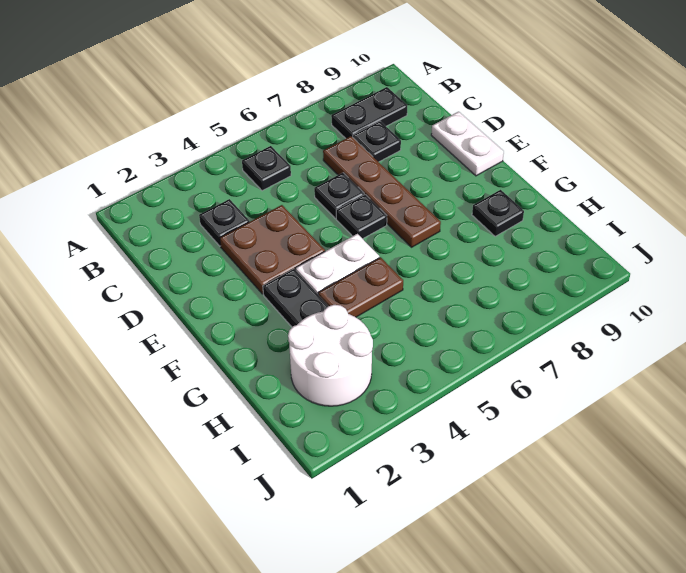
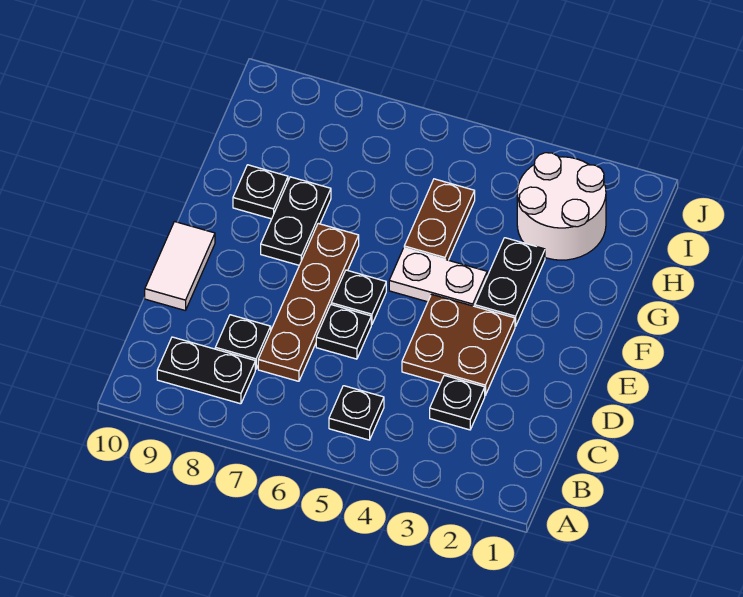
white 1x2 plate [431,112,504,176] -> white 1x2 tile [145,222,215,311]
none -> black 1x2 plate [261,177,331,265]
brown 1x2 plate [318,257,403,317] -> brown 1x2 plate turned to [404,179,475,260]

